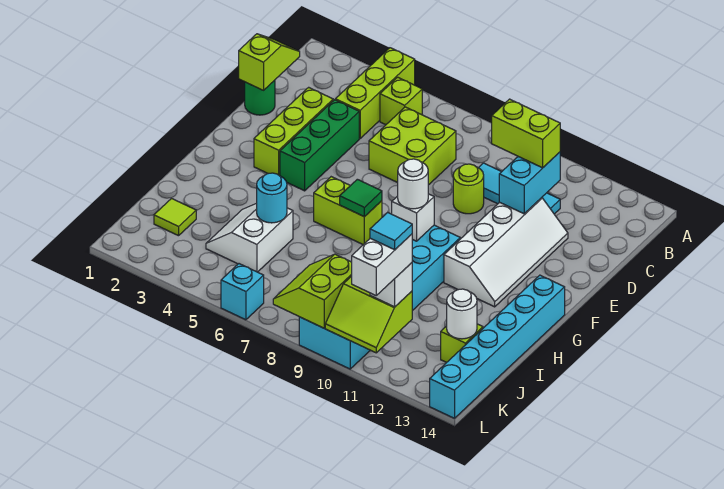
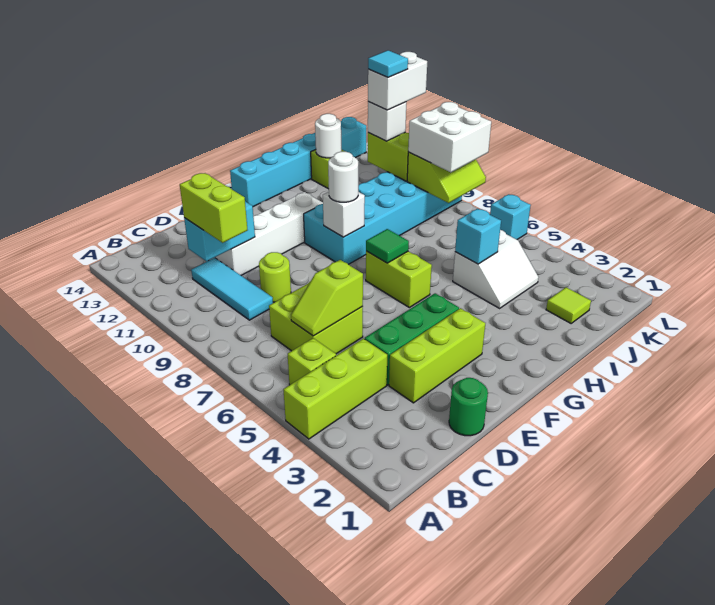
lime 1x2 slope [239,34,300,90] -> lime 1x2 slope moved to [291,260,363,336]
cyan 1x1 round brick [257,173,287,223] -> cyan 1x1 brick [455,209,501,264]
none -> white 2x2 brick [408,102,491,172]

